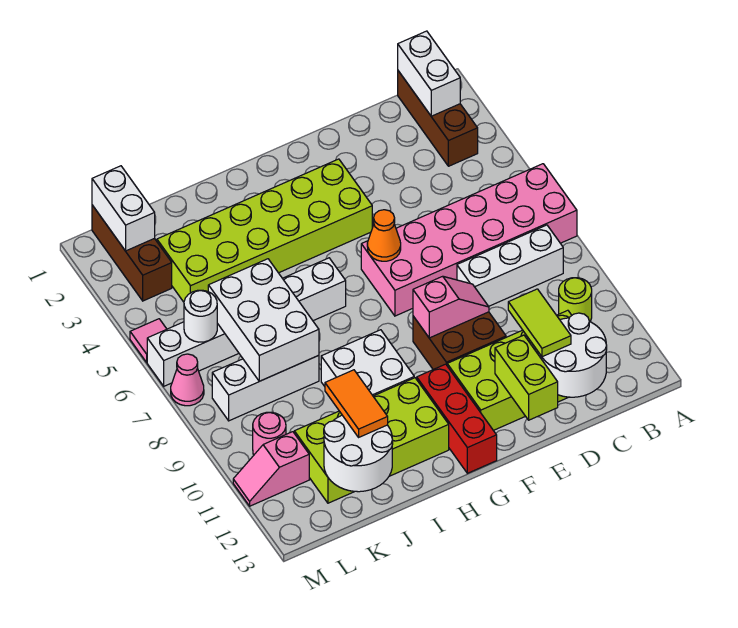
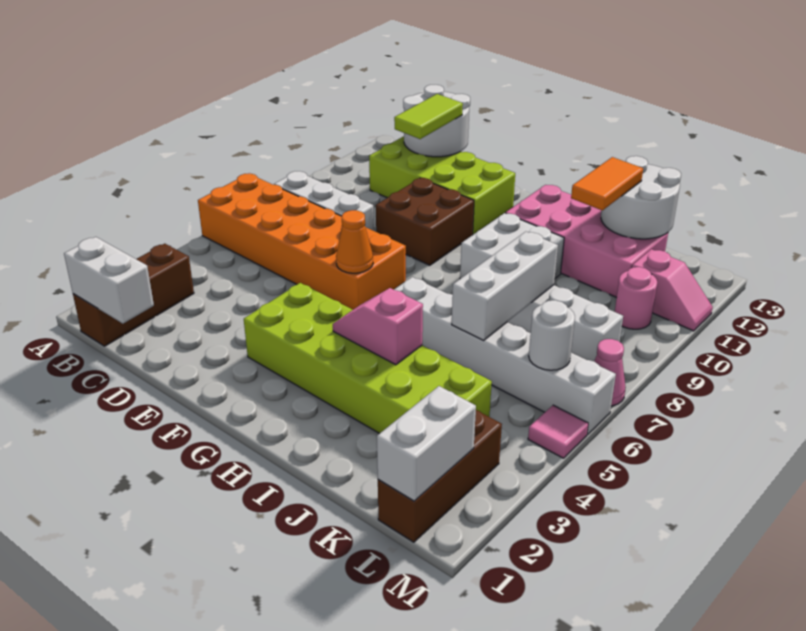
pink 2x6 brick [361,164,577,316] -> orange 2x6 brick [198,173,406,310]
white 1x2 brick [398,31,460,116] -> white 1x2 brick turned to [64,237,154,323]
lime 1x1 round brick [559,278,592,322] -> none
pink 1x2 slope [413,276,489,338] -> pink 1x2 slope moved to [333,288,423,365]
lime 1x2 brick [495,335,558,420] -> none
red 1x3 brick [417,364,497,473] -> none
lime 2x4 brick [294,378,449,503] -> pink 2x4 brick [506,185,668,298]
white 2x3 brick [208,259,319,381] -> white 1x3 brick [452,232,558,341]

